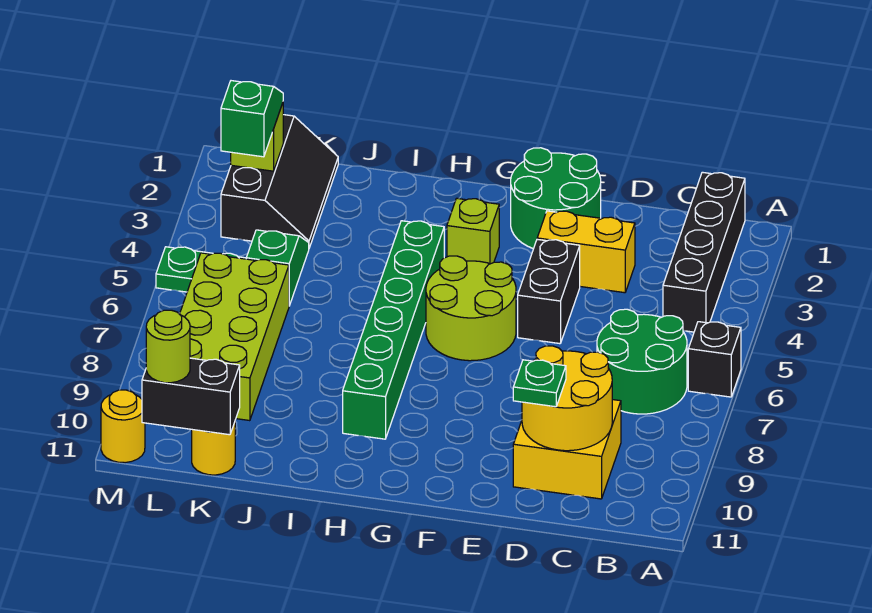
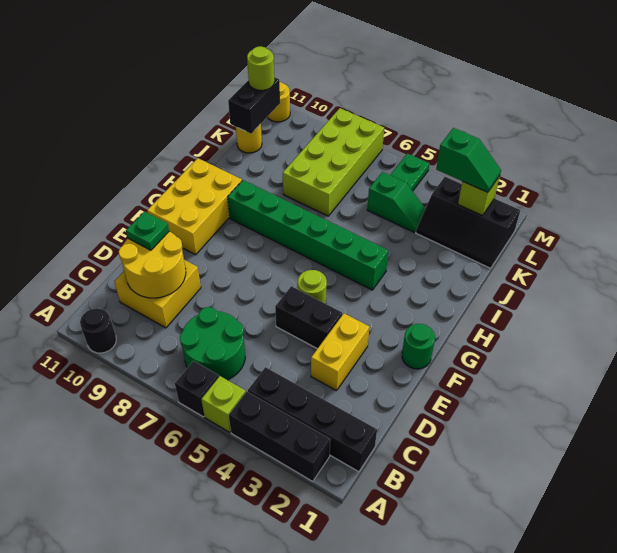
none -> black 1x3 brick [229,392,330,481]
none -> black 1x1 round brick [80,308,116,353]
green 2x2 round brick [511,148,601,249] -> green 1x1 round brick [402,324,435,369]
lime 2x2 round brick [426,256,516,361] -> lime 1x1 round brick [298,270,327,304]
none -> yellow 2x3 brick [147,158,242,255]
lime 1x1 brick [447,198,499,264] -> lime 1x1 brick moved to [201,376,246,432]
lime 2x4 brick [180,253,289,421] -> lime 2x4 brick turned to [283,108,384,216]

